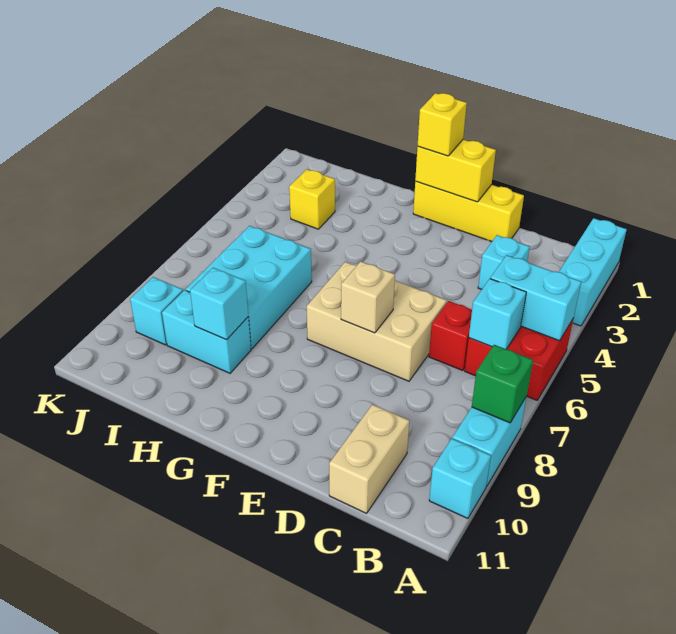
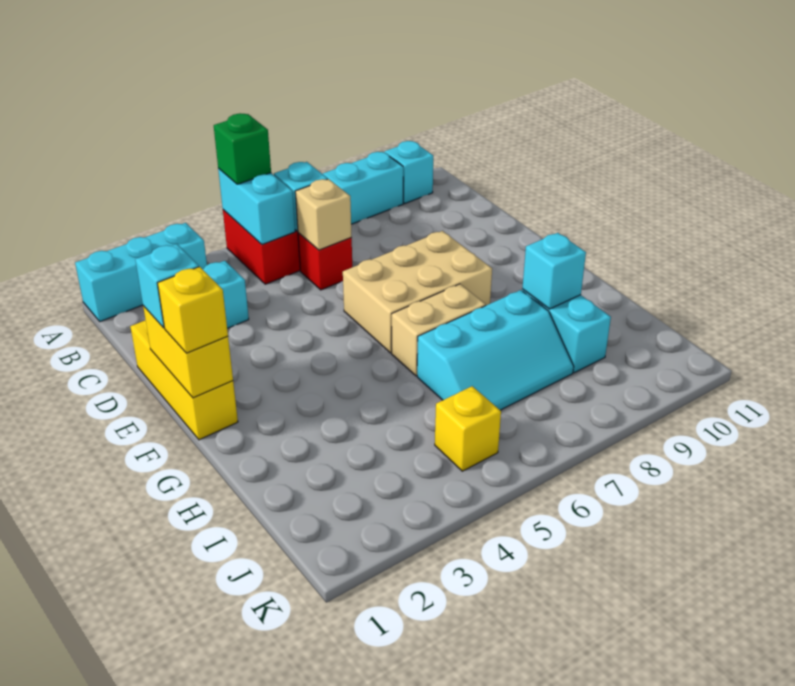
green 1x1 brick [472,345,533,423] -> green 1x1 brick moved to [214,113,271,184]
tan 1x2 brick [329,405,409,513] -> tan 1x2 brick moved to [392,284,486,376]
tan 2x3 brick [307,262,447,381] -> tan 2x3 brick turned to [343,231,492,353]
tan 1x1 brick [341,261,395,333] -> tan 1x1 brick moved to [295,179,352,250]
cyan 2x3 brick [186,226,312,349] -> cyan 2x3 slope [417,290,574,410]
yellow 1x1 brick [289,169,335,229] -> yellow 1x1 brick moved to [435,386,501,471]
cyan 1x1 brick [130,277,183,345] -> cyan 1x1 brick moved to [135,244,199,328]

